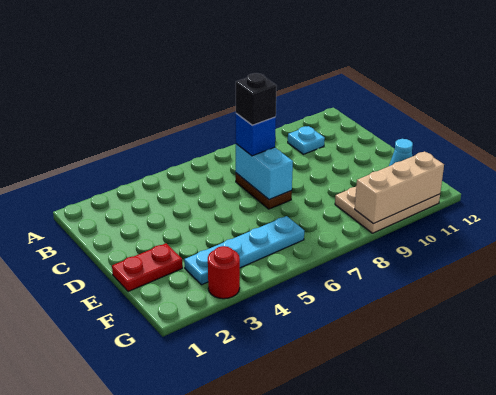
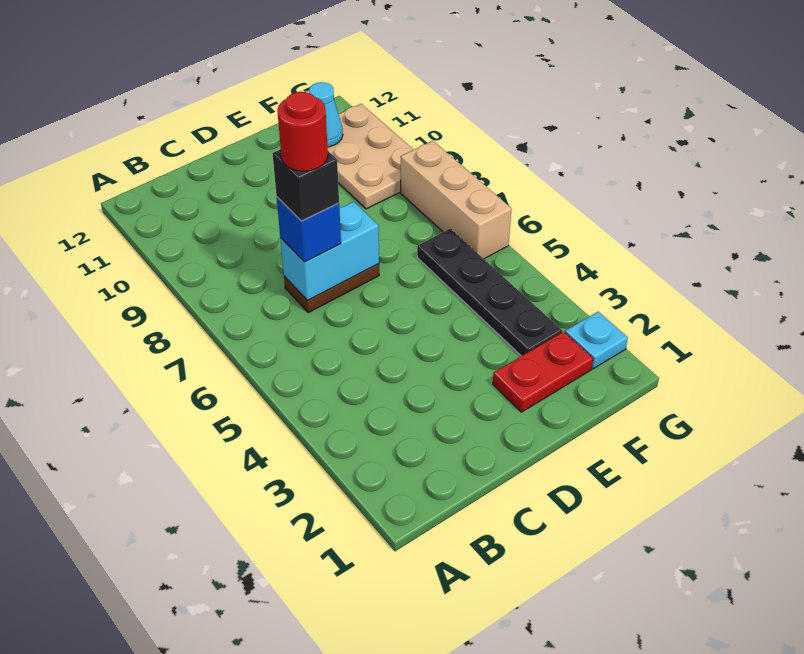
cyan 1x1 plate [288,126,325,154] -> cyan 1x1 plate moved to [565,312,628,369]
red 1x2 plate [112,243,183,292] -> red 1x2 plate turned to [493,332,593,412]
cyan 1x4 plate [184,216,304,285] -> black 1x4 plate [417,229,562,356]
red 1x1 round brick [208,246,240,299] -> red 1x1 round brick moved to [277,92,328,171]
tan 1x3 brick [355,152,444,224] -> tan 1x3 brick moved to [401,141,512,259]

